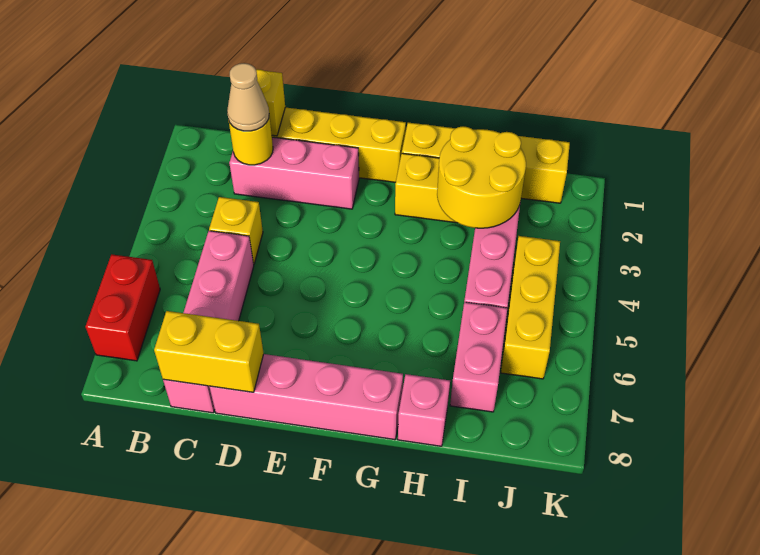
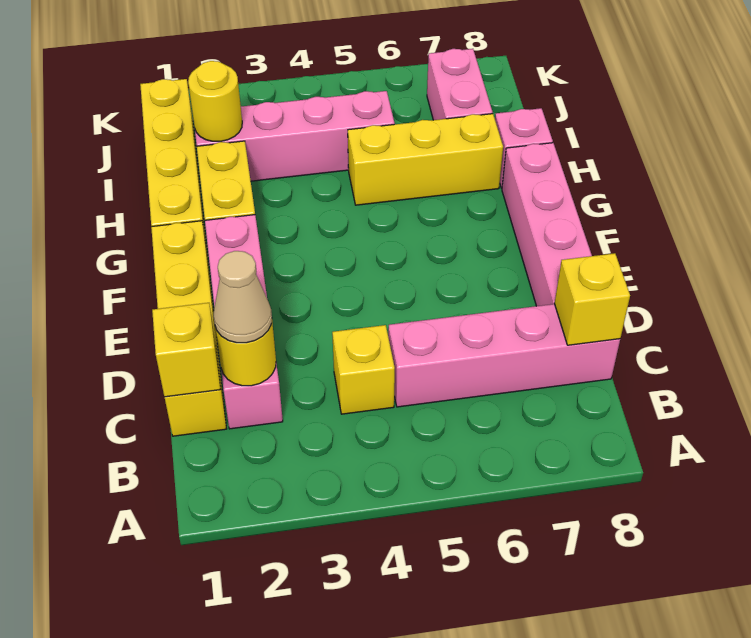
red 1x2 brick [85,254,160,361] -> none
pink 1x3 brick [229,137,359,209] -> pink 1x4 brick [205,215,283,429]
yellow 1x2 brick [154,311,264,392] -> yellow 1x1 brick [555,253,630,345]
yellow 2x2 round brick [437,126,526,228] -> yellow 1x1 round brick [188,61,242,141]
pink 1x2 brick [450,302,507,412] -> pink 1x2 brick turned to [427,49,493,120]
yellow 1x3 brick [501,236,560,379] -> yellow 1x3 brick moved to [348,114,503,205]

